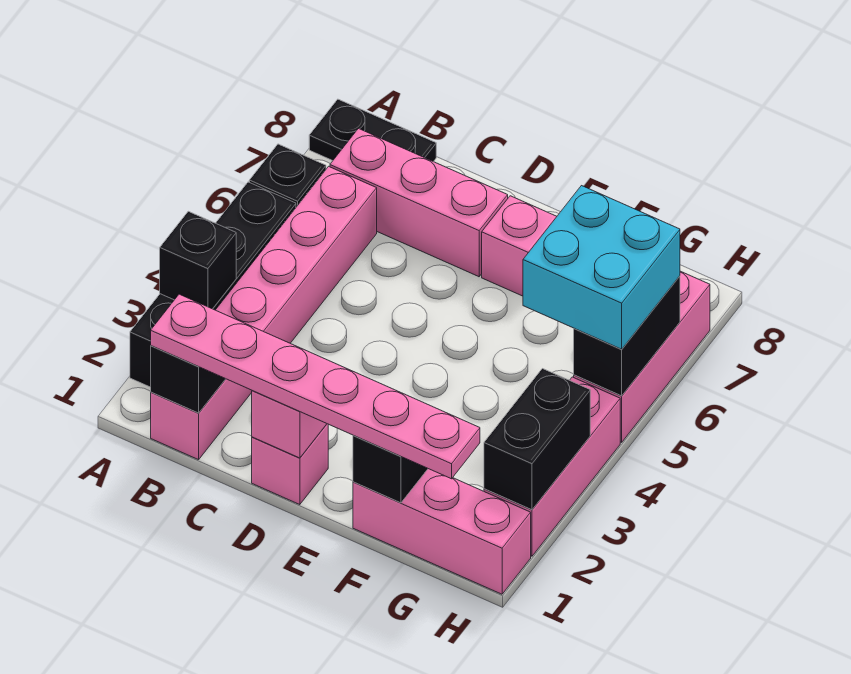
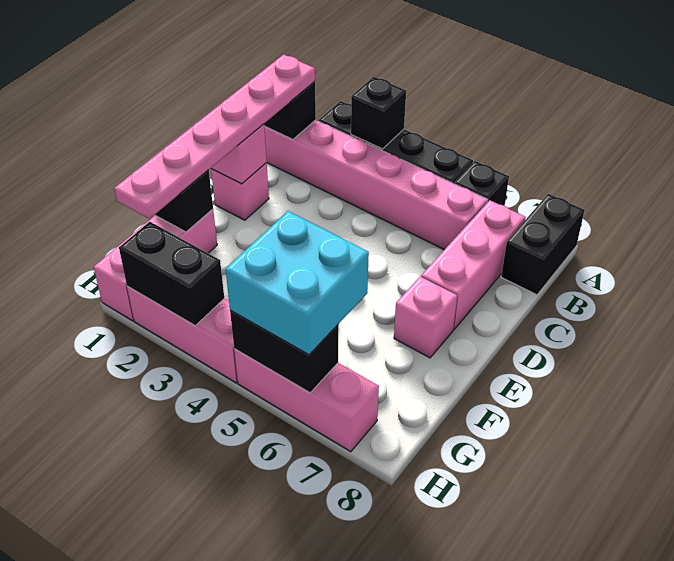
black 1x2 plate [309,99,436,162] -> black 1x2 brick [501,194,584,295]

